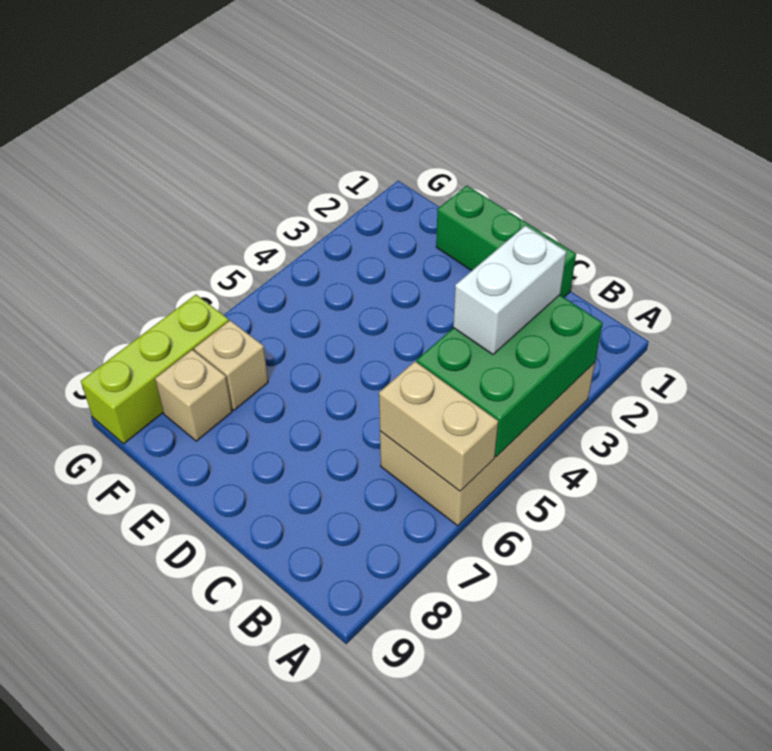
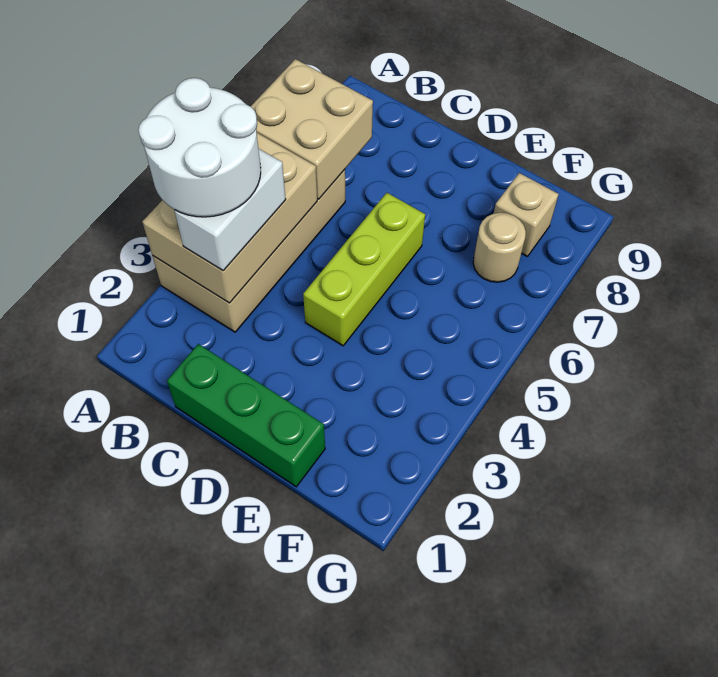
green 2x3 brick [417,295,603,457] -> tan 2x3 brick [142,133,317,303]
none -> white 2x2 round brick [138,78,261,217]
tan 1x2 brick [379,361,498,491] -> tan 2x2 brick [250,59,373,199]
tan 1x1 brick [194,320,268,410] -> tan 1x1 round brick [473,213,526,282]
lime 1x3 brick [81,295,229,444] -> lime 1x3 brick moved to [303,193,425,346]

